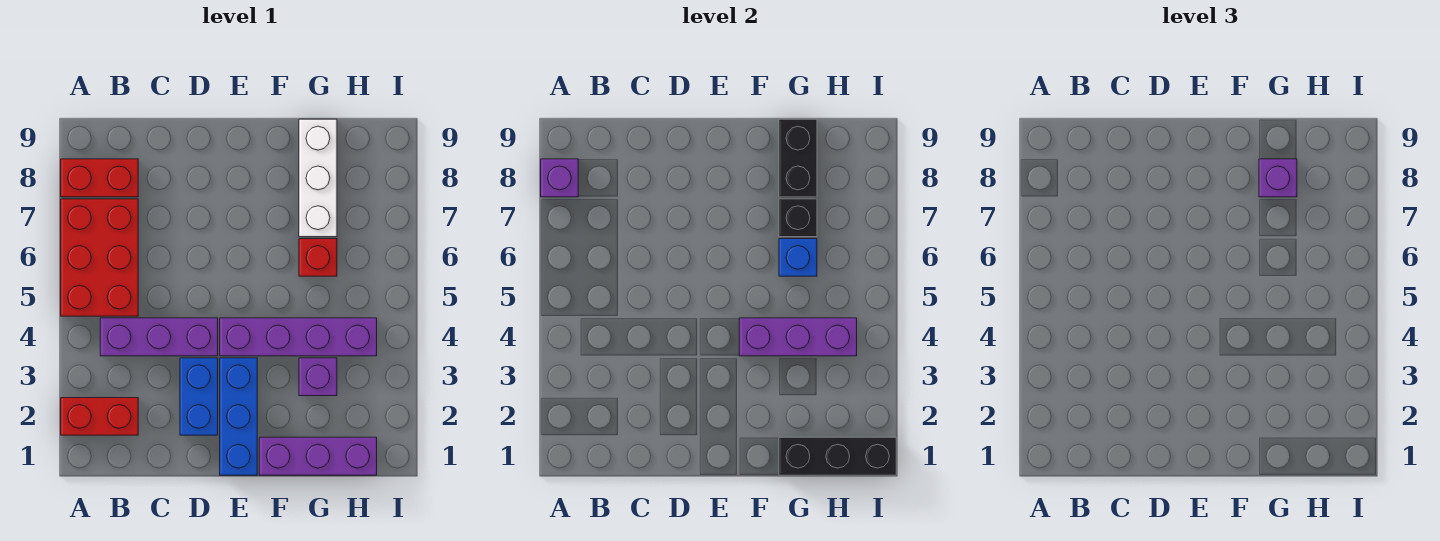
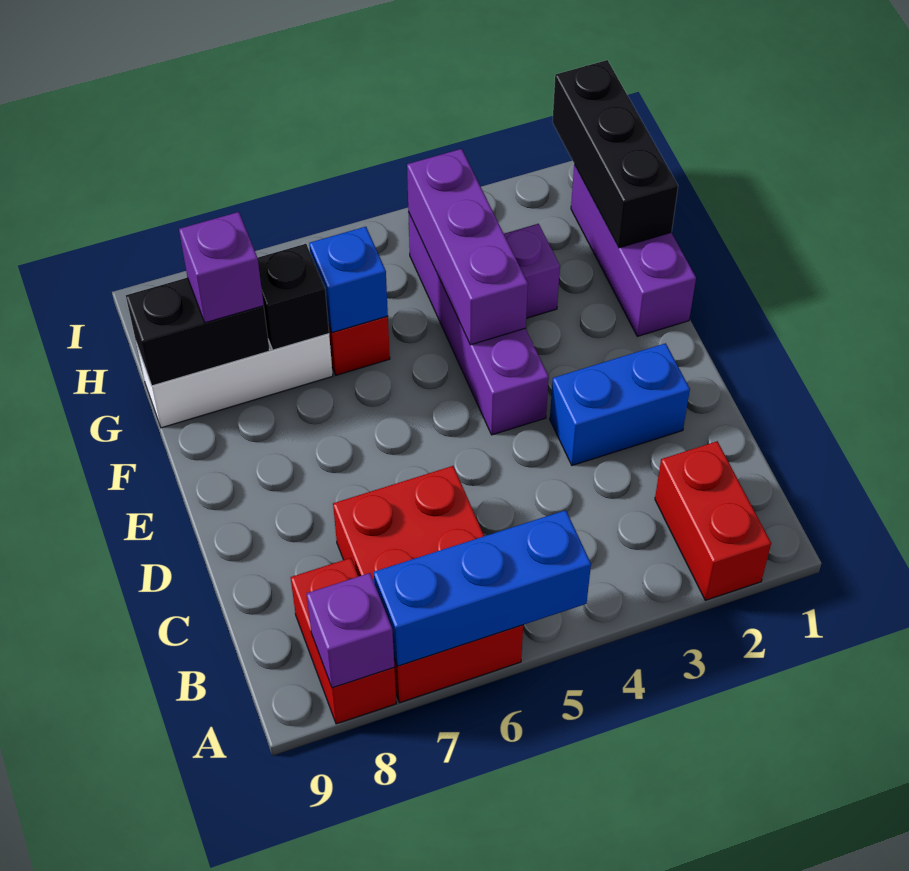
red 2x3 brick [61,199,138,316] -> red 2x3 brick turned to [333,466,523,702]
purple 1x3 brick [100,318,218,356] -> none
blue 1x3 brick [220,358,257,475] -> blue 1x3 brick moved to [373,510,591,666]

